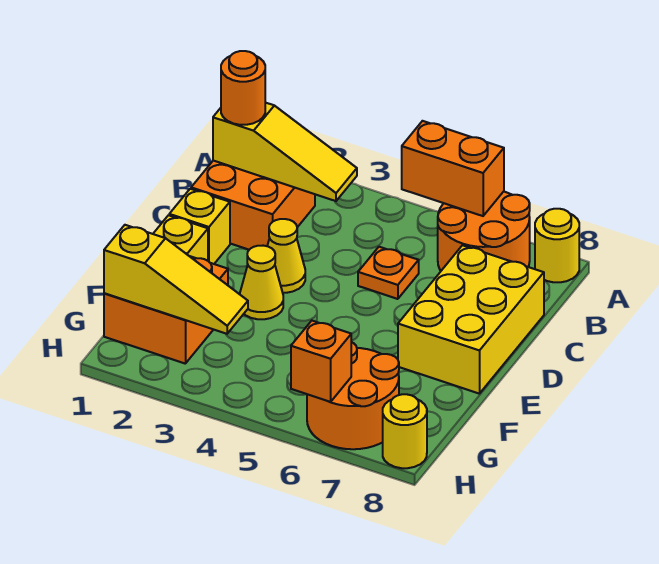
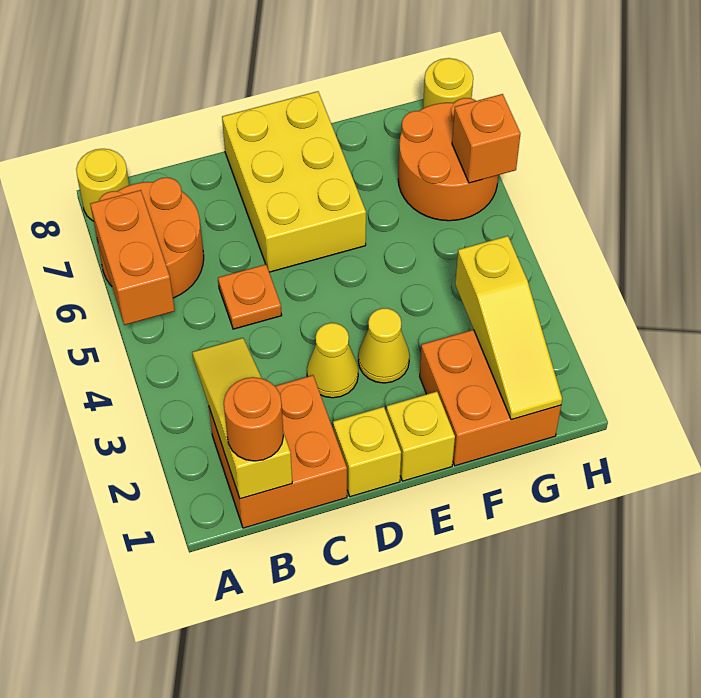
yellow 2x3 brick [398,245,544,394] -> yellow 2x3 brick turned to [222,91,366,272]
yellow 1x3 slope [104,225,248,334] -> yellow 1x3 slope turned to [455,236,562,420]

